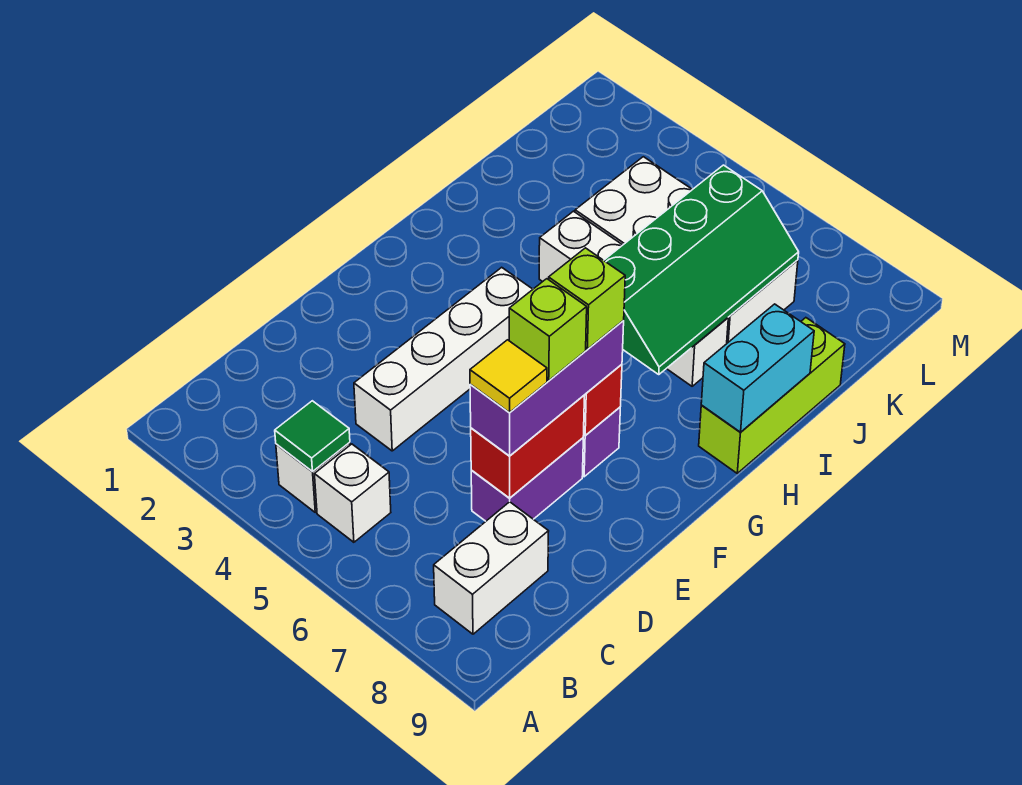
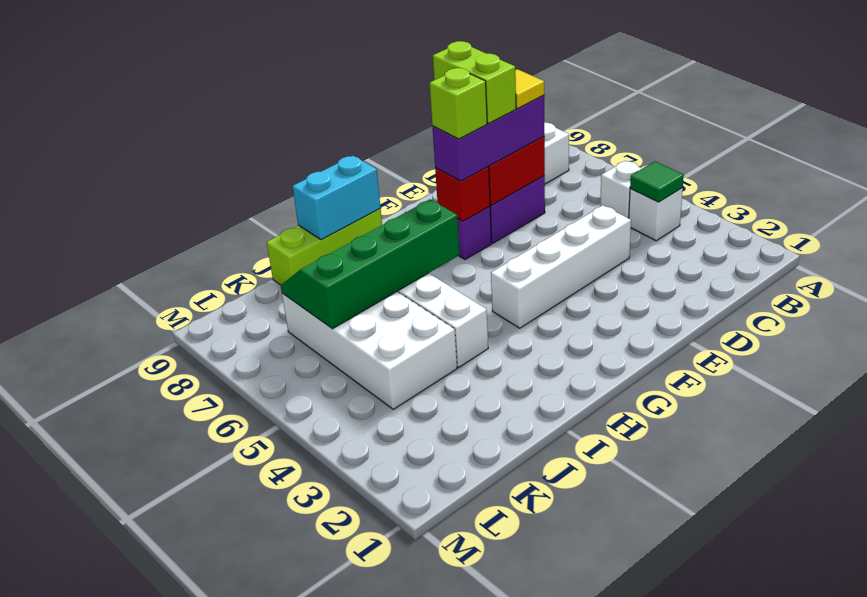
lime 1x1 brick [509,279,587,381] -> lime 1x2 brick [433,41,516,123]

